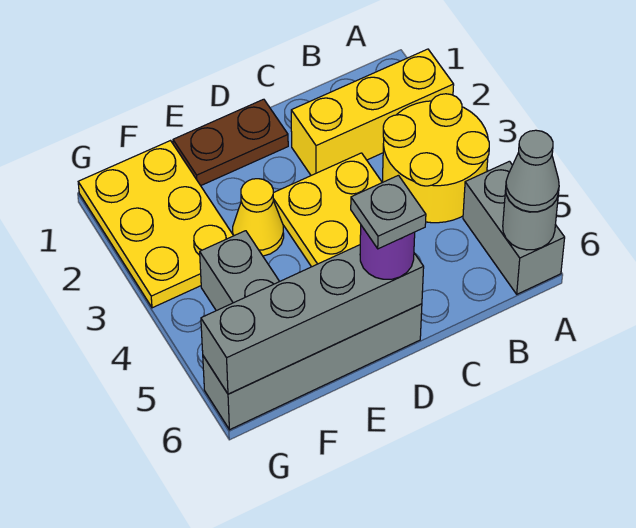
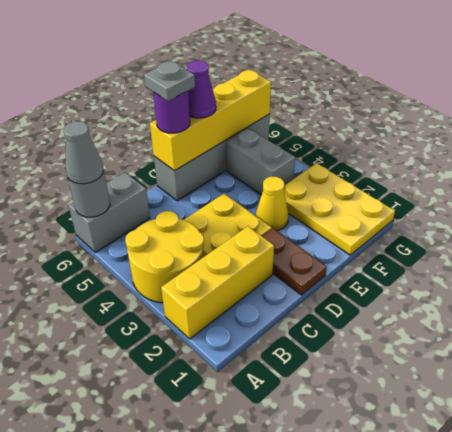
grey 1x2 brick [463,161,565,294] -> grey 1x2 brick turned to [68,172,150,252]
brown 1x2 plate [173,99,288,186] -> brown 1x2 plate turned to [262,229,327,295]
grey 1x4 brick [201,245,424,394] -> yellow 1x4 brick [150,70,271,171]
none -> purple 1x1 cone [187,61,216,118]

